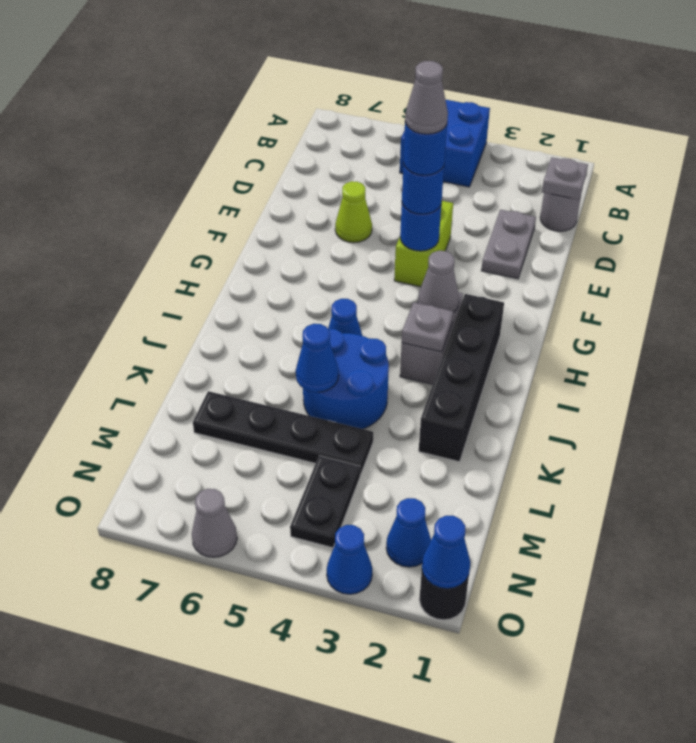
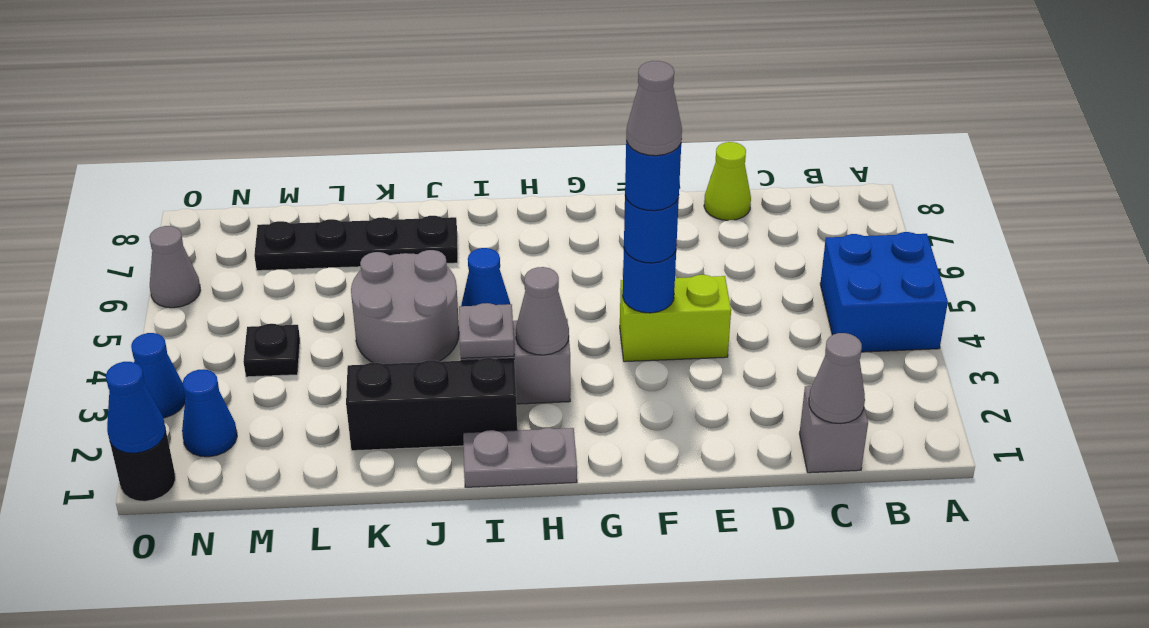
grey 1x1 round brick [540,191,582,231] -> grey 1x1 brick [799,386,868,473]
grey 1x1 plate [542,157,588,200] -> grey 1x1 cone [809,333,865,424]
grey 1x2 plate [481,210,536,279] -> grey 1x2 plate moved to [463,428,577,487]
lime 1x1 cone [335,181,372,243] -> lime 1x1 cone moved to [704,142,751,220]
black 1x4 brick [419,294,504,462] -> black 1x3 brick [346,358,517,451]
blue 2x2 round brick [303,329,389,429] -> grey 2x2 round brick [351,250,459,364]
blue 1x1 cone [296,324,339,392] -> none
black 1x4 plate [193,391,373,475] -> black 1x4 plate turned to [254,216,458,271]
black 1x2 plate [290,456,360,548] -> black 1x1 plate [243,324,300,377]

